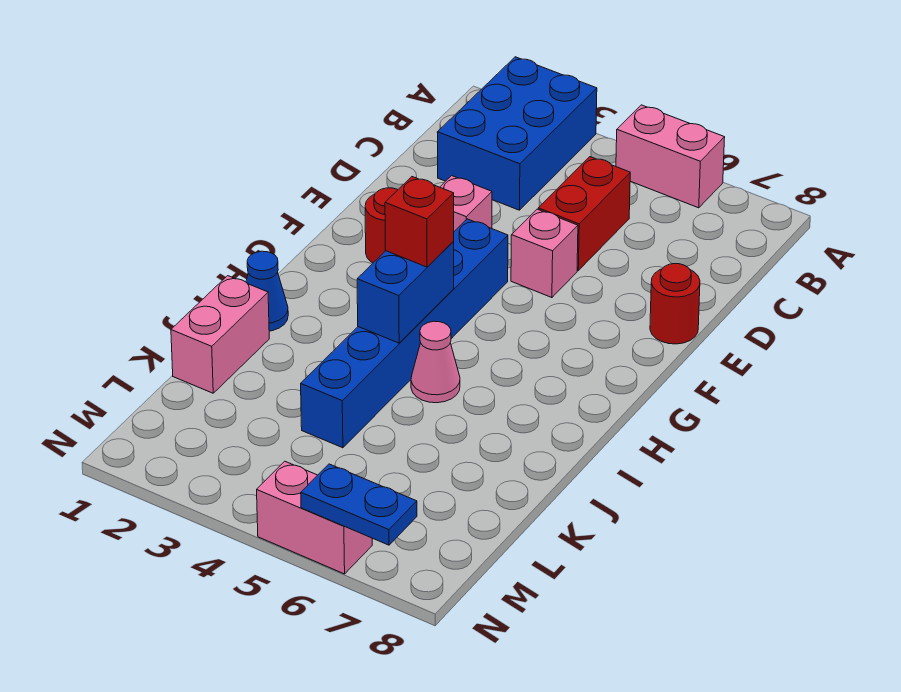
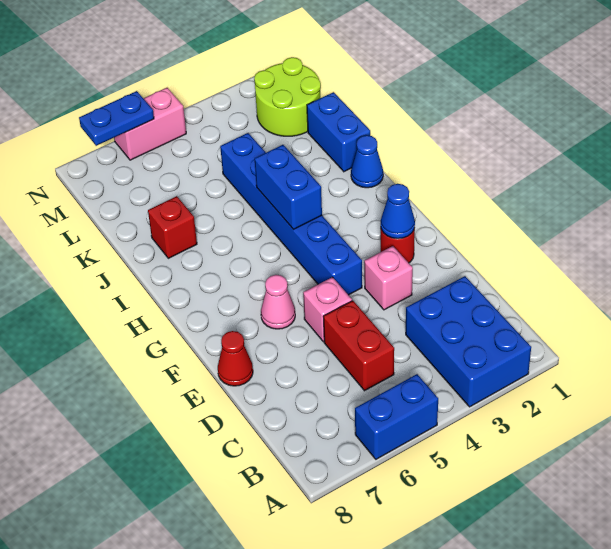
pink 1x2 brick [616,105,725,208] -> blue 1x2 brick [355,374,438,459]
red 1x1 round brick [650,264,700,344] -> red 1x1 cone [218,331,253,386]
none -> blue 1x1 cone [381,184,415,239]
red 1x1 brick [385,177,454,267] -> red 1x1 brick moved to [148,196,197,258]
pink 1x1 cone [411,321,460,403] -> pink 1x1 cone moved to [261,275,295,329]
pink 1x2 brick [171,276,269,393] -> blue 1x2 brick [307,92,370,172]
none -> lime 2x2 round brick [254,57,321,136]

